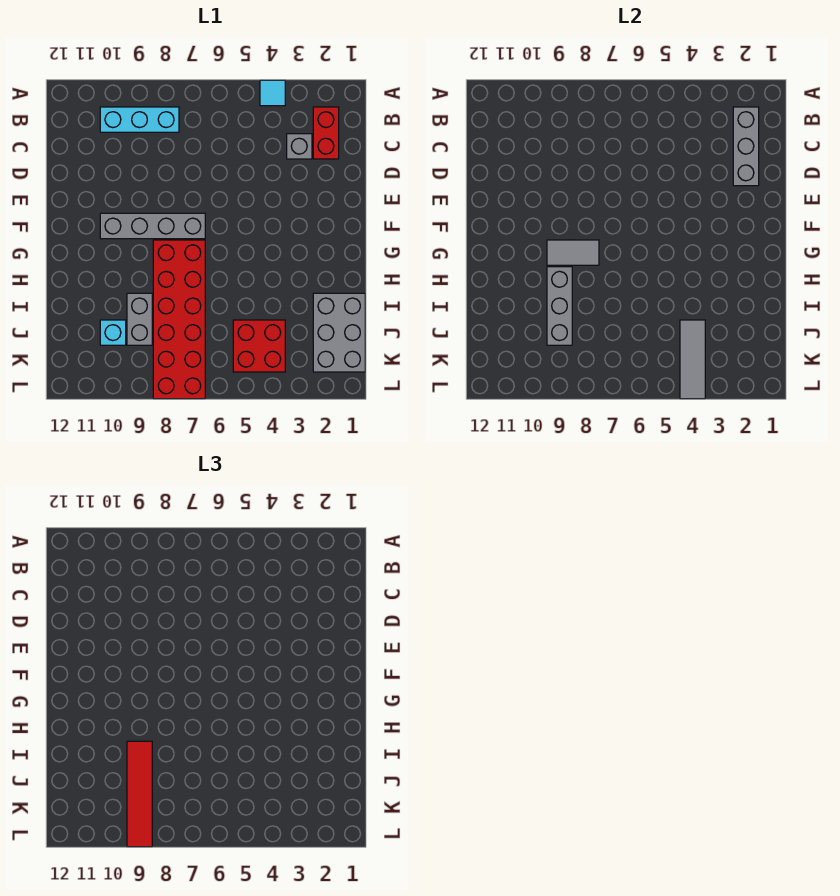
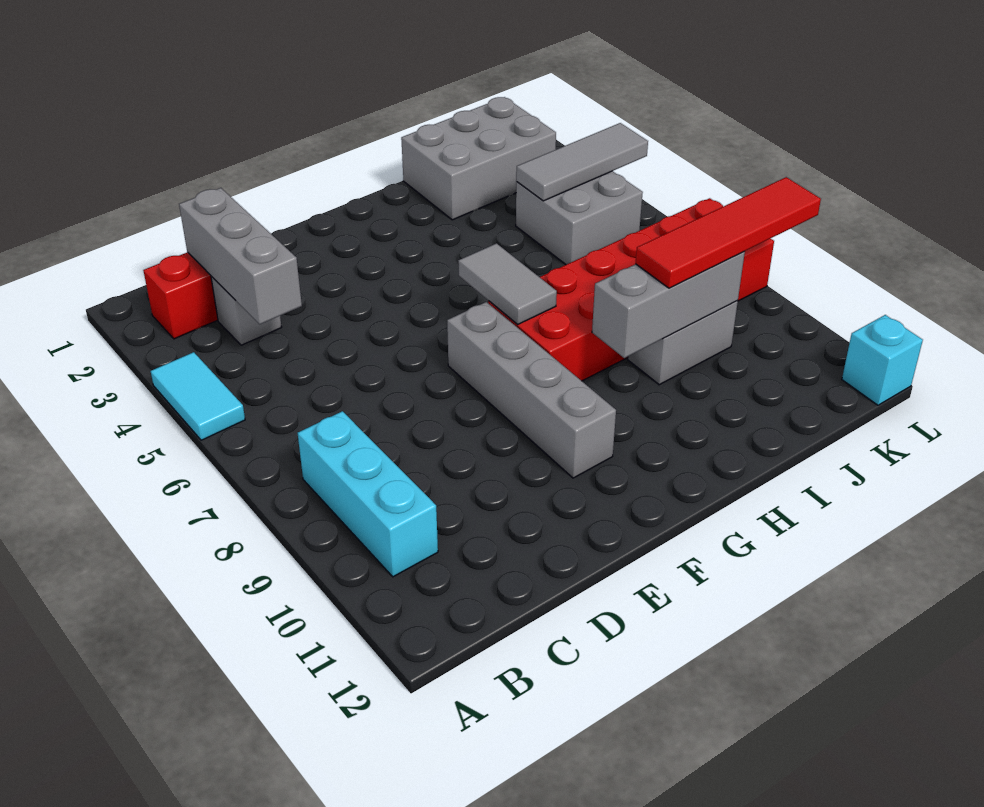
cyan 1x1 tile [260,80,285,106] -> cyan 1x2 tile [151,352,245,440]
grey 1x3 brick [733,107,759,186] -> grey 1x3 brick turned to [179,188,302,324]
grey 1x2 tile [547,240,599,265] -> grey 1x2 tile moved to [458,243,557,325]
red 2x2 brick [233,320,285,372] -> grey 2x2 brick [516,171,643,265]
cyan 1x1 brick [100,320,126,345] -> cyan 1x1 brick moved to [842,315,923,405]

